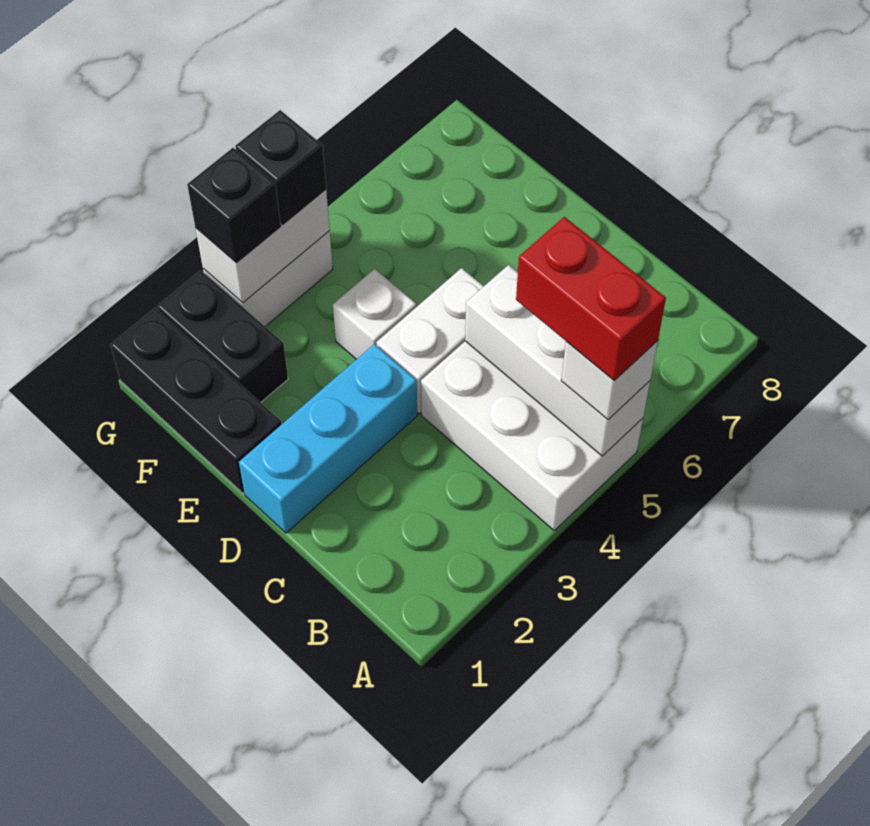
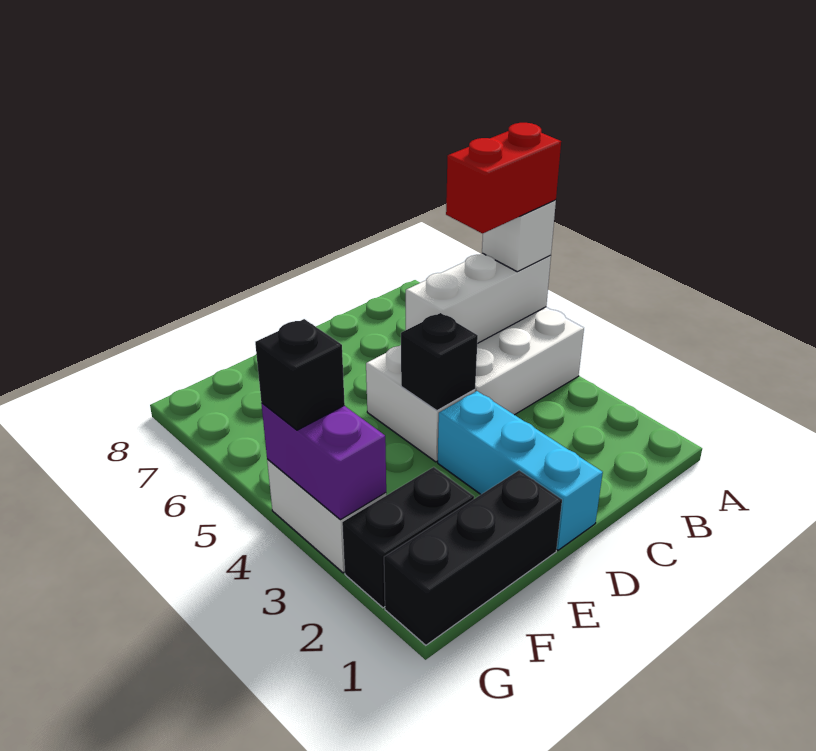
white 1x1 brick [333,269,416,359] -> none
white 1x2 brick [195,189,330,303] -> purple 1x2 brick [261,403,386,520]
black 1x1 brick [187,148,281,263] -> black 1x1 brick moved to [401,313,478,411]

